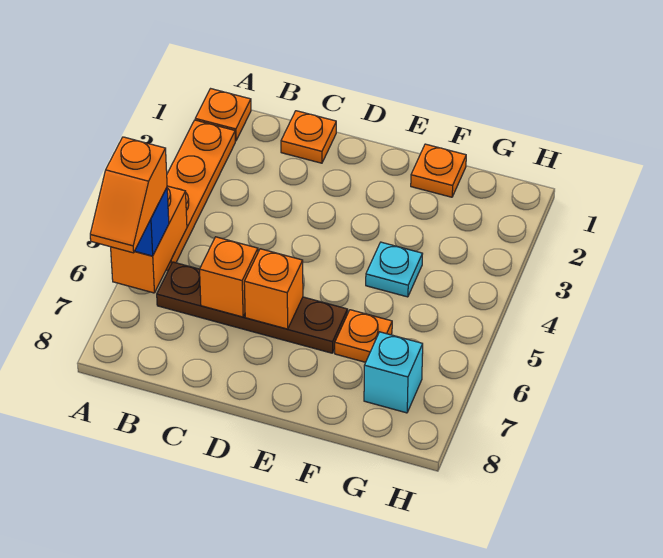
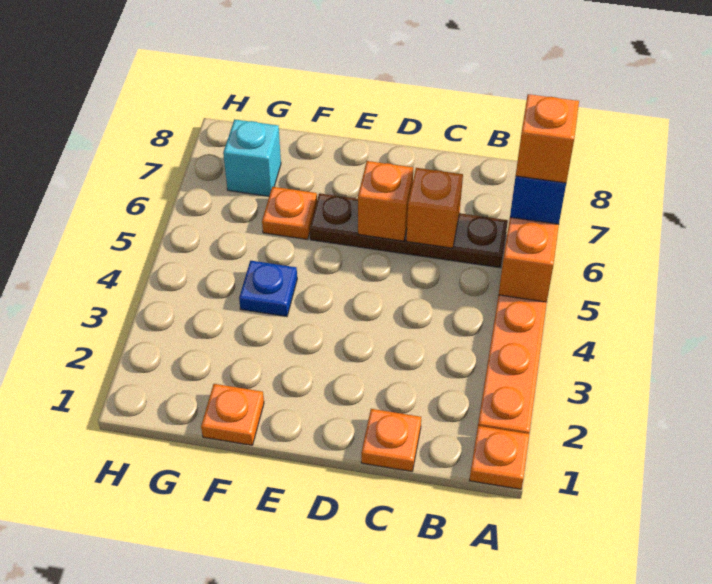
cyan 1x1 plate [366,242,422,297] -> blue 1x1 plate [239,261,297,317]

